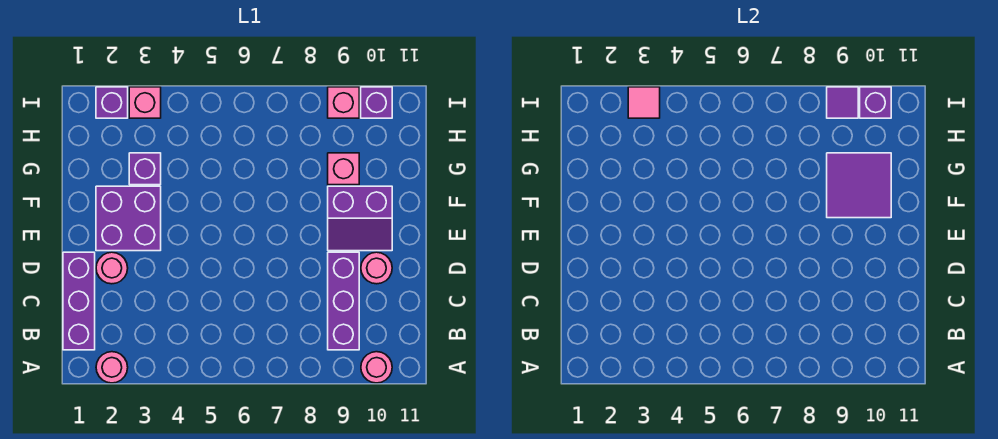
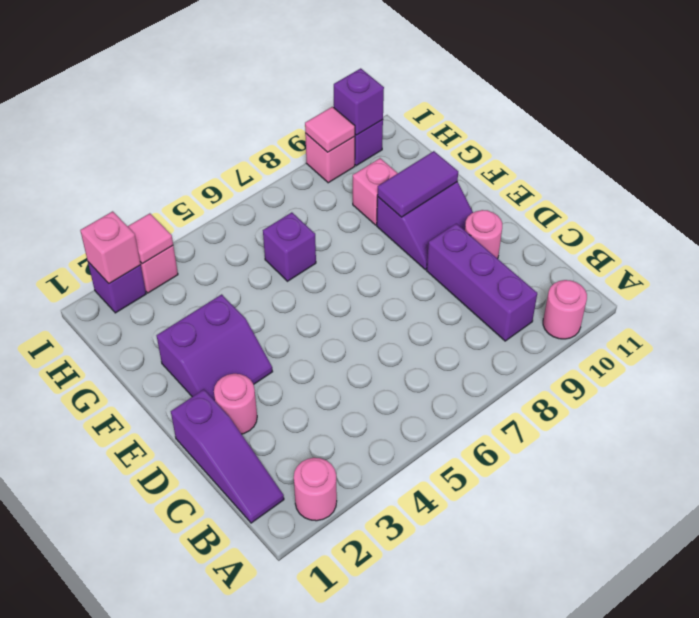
purple 1x3 brick [63,252,95,350] -> purple 1x3 slope [171,390,284,523]
purple 2x2 brick [96,186,161,251] -> purple 2x2 slope [157,294,273,401]
purple 2x2 tile [827,153,891,218] -> purple 1x2 tile [377,151,458,217]
purple 1x1 brick [129,153,161,185] -> purple 1x1 brick moved to [263,212,316,281]
none -> pink 1x1 brick [80,211,141,284]
purple 1x1 tile [827,87,858,118] -> pink 1x1 tile [305,107,355,152]

